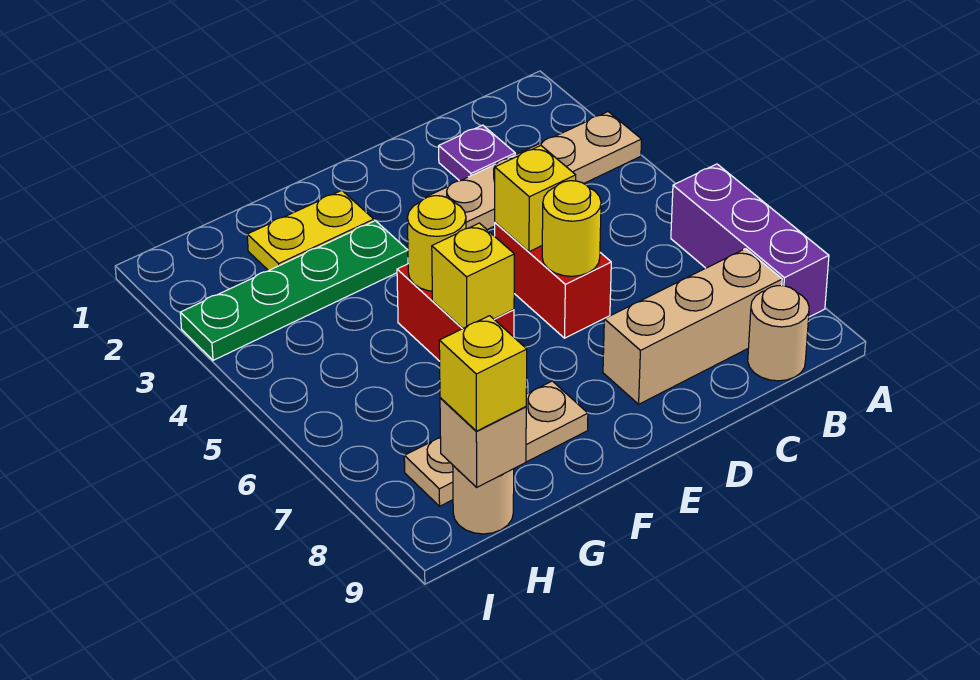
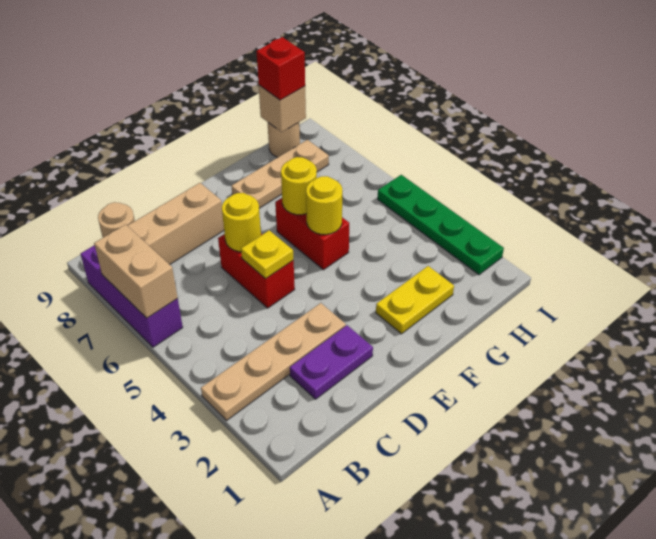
none -> tan 1x2 brick [94,224,178,318]
purple 1x1 plate [439,125,515,181] -> purple 1x2 plate [290,325,373,399]
yellow 1x1 brick [495,146,576,252] -> yellow 1x1 plate [241,230,294,279]
green 1x4 plate [180,221,408,360] -> green 1x4 plate turned to [378,175,504,275]
yellow 1x1 brick [432,223,514,328] -> yellow 1x1 round brick [281,157,317,215]
yellow 1x1 brick [439,316,527,431] -> red 1x1 brick [256,37,305,100]

